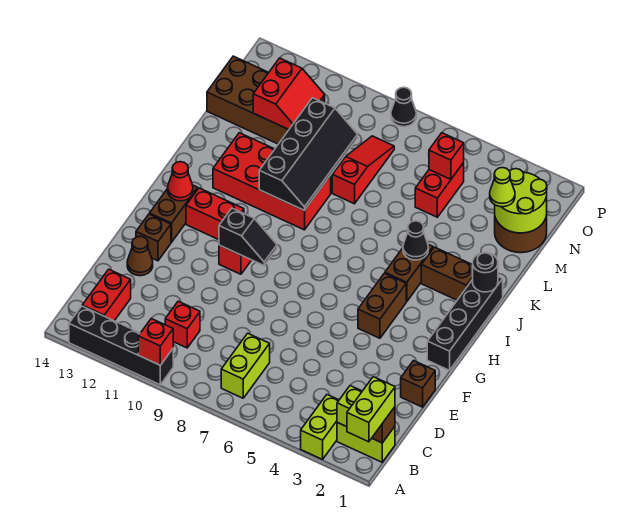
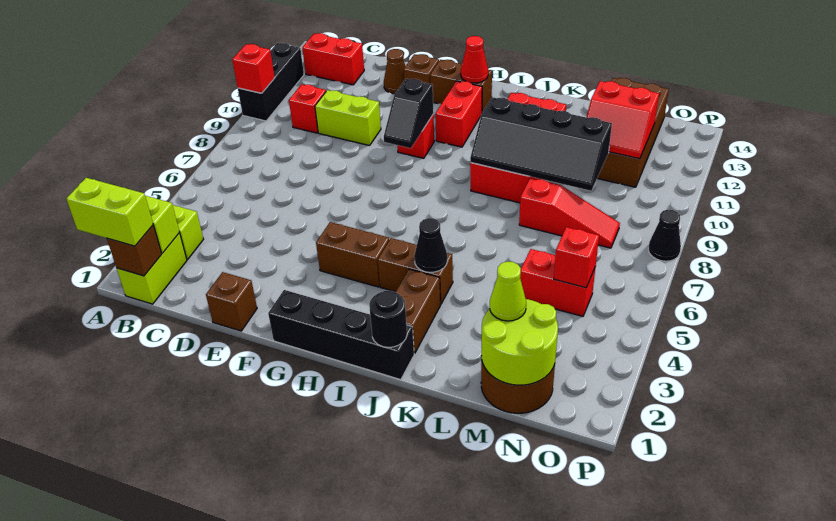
black 1x4 brick [69,306,173,385] -> black 1x3 brick [238,43,304,121]
lime 1x2 brick [221,333,270,398] -> lime 1x2 brick moved to [315,90,381,146]

